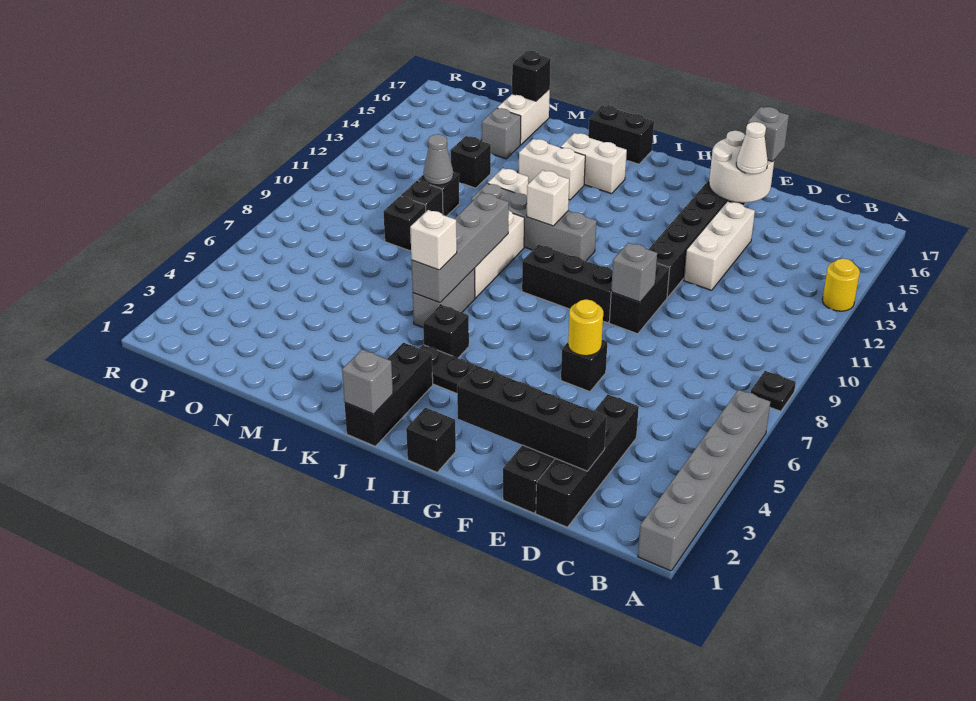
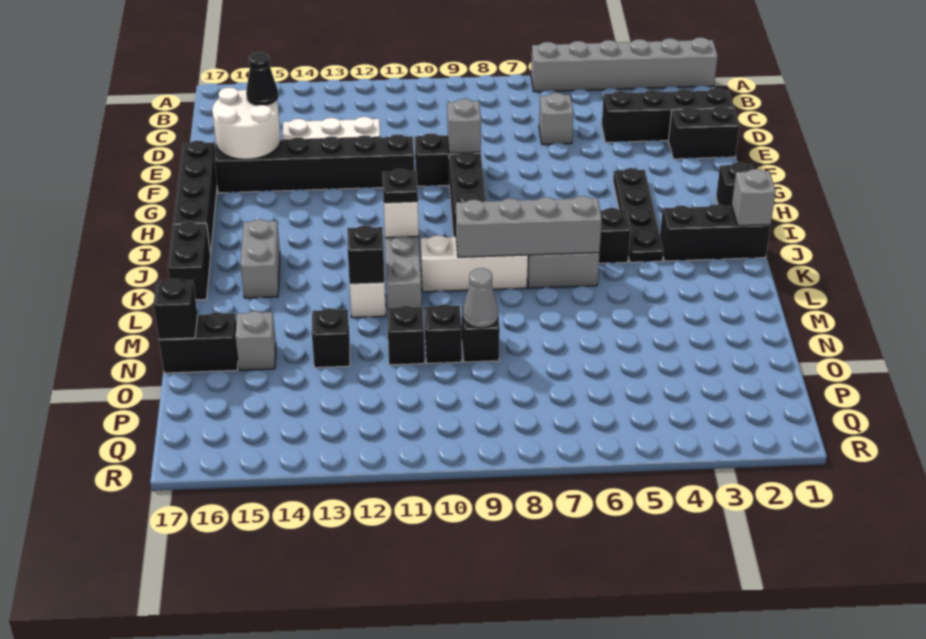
black 1x1 plate [751,371,796,411] -> black 1x1 plate moved to [383,169,418,203]
yellow 1x1 round brick [822,259,860,311] -> none
black 1x4 brick [457,366,606,471] -> black 1x4 brick moved to [173,141,217,255]
white 1x1 cone [736,122,768,174] -> black 1x1 cone [246,52,278,106]
grey 1x1 brick [748,107,789,162] -> grey 1x1 brick moved to [539,93,574,145]
black 1x1 brick [561,339,607,392] -> black 1x1 brick moved to [347,225,385,284]
yellow 1x1 round brick [568,299,603,356] -> none
white 1x2 brick [561,133,627,194] -> grey 1x2 brick [241,219,280,298]
white 1x1 brick [410,210,457,270] -> none
white 1x2 brick [519,139,585,200] -> none
grey 1x1 cone [423,134,453,185] -> grey 1x1 cone moved to [463,268,498,328]
white 1x2 brick [497,89,550,145] -> black 1x2 brick [159,312,238,373]

